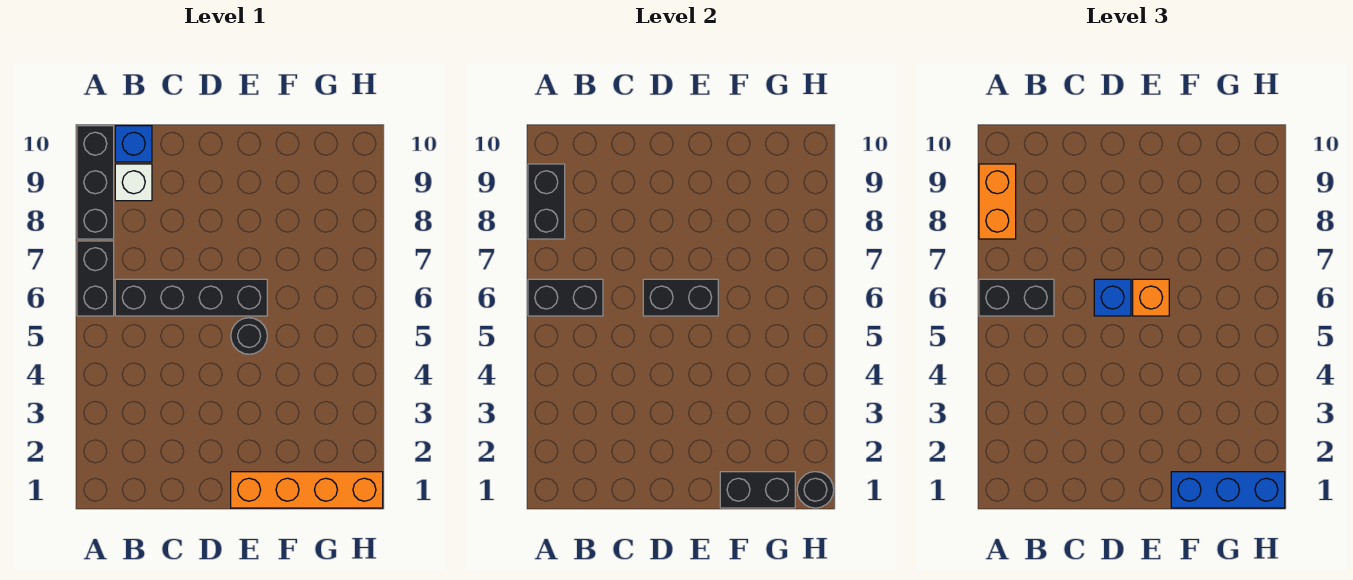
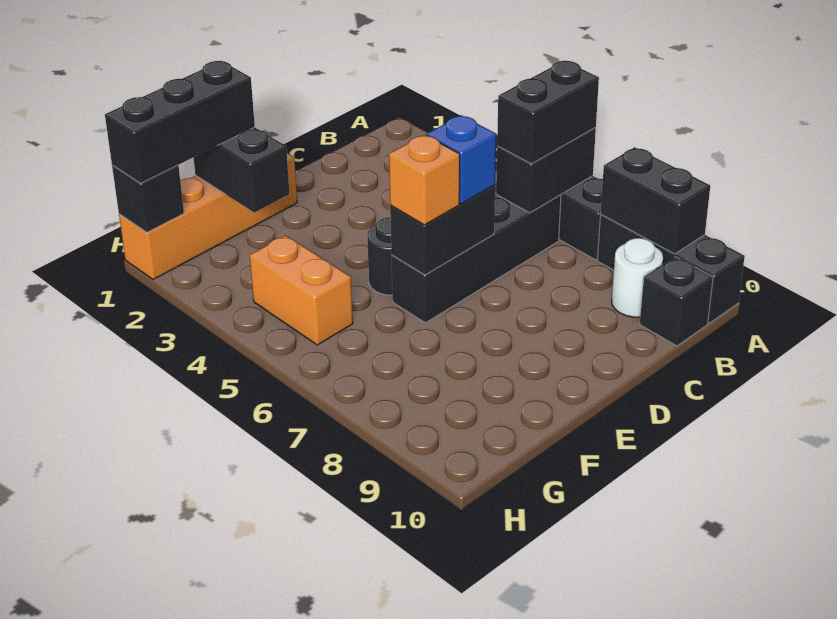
orange 1x2 brick [979,164,1016,239] -> orange 1x2 brick moved to [250,235,353,345]
white 1x1 brick [115,164,152,201] -> white 1x1 round brick [612,238,663,317]
blue 1x1 brick [115,126,152,162] -> black 1x1 brick [640,257,713,346]
black 1x2 brick [720,472,795,508] -> black 1x2 brick turned to [193,127,289,212]
blue 1x3 brick [1171,472,1285,508] -> black 1x3 brick [105,61,255,183]
black 1x1 round brick [797,472,834,508] -> black 1x1 brick [112,165,184,232]

